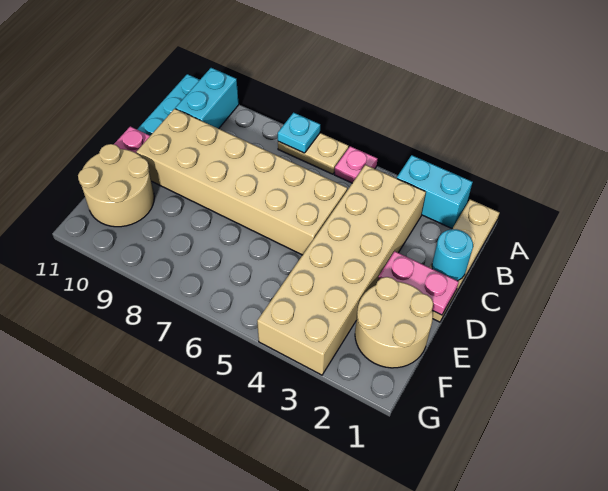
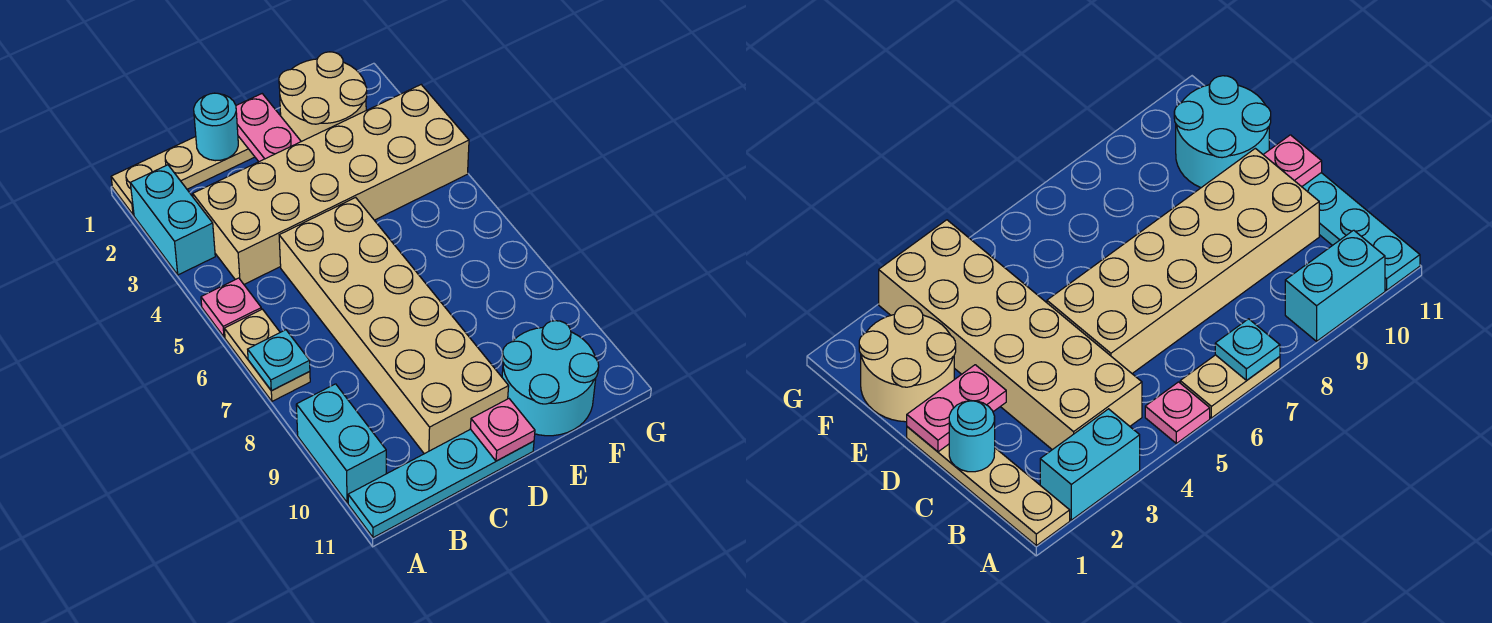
cyan 1x2 brick [176,68,239,129] -> cyan 1x2 brick turned to [296,384,386,503]
tan 2x2 round brick [78,144,154,227] -> cyan 2x2 round brick [502,321,599,436]

